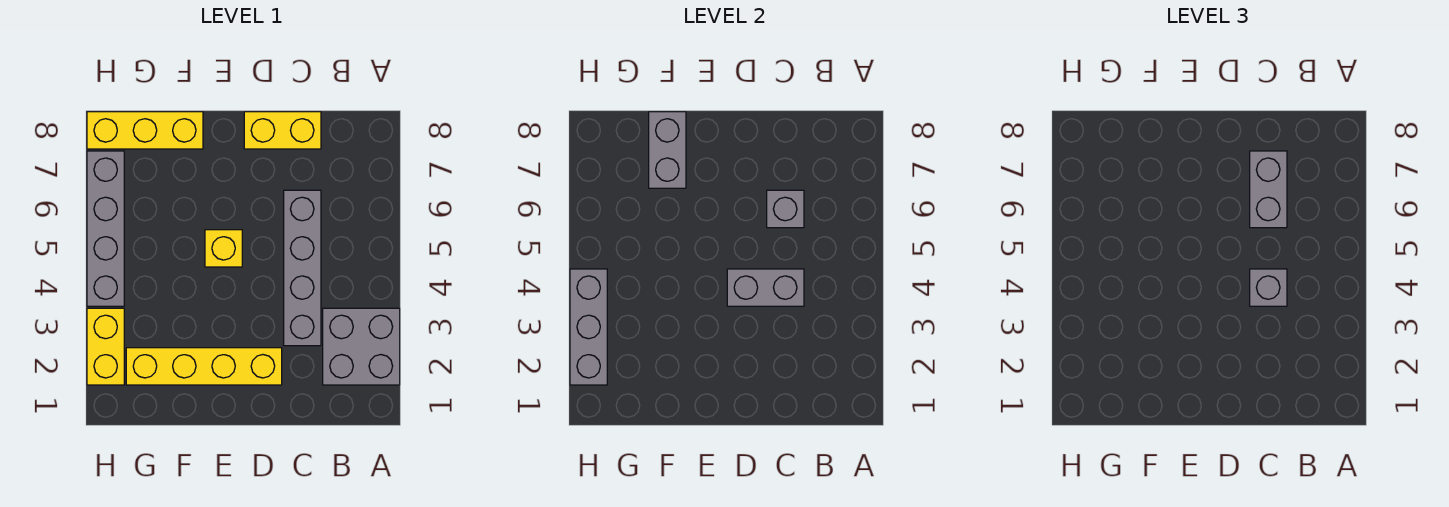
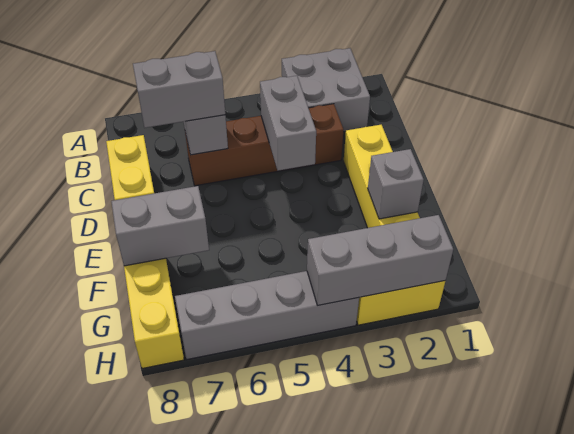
grey 1x4 brick [284,190,321,346] -> brown 1x4 brick [185,104,344,186]
grey 1x1 brick [1250,269,1287,306] -> grey 1x1 brick moved to [368,149,424,219]
yellow 1x1 brick [205,230,242,267] -> none

